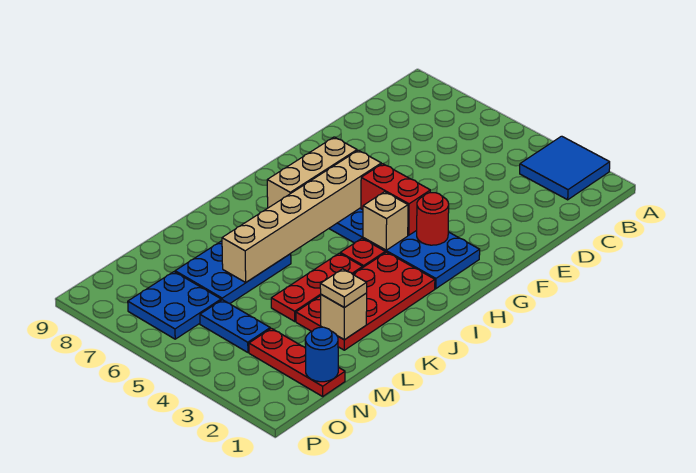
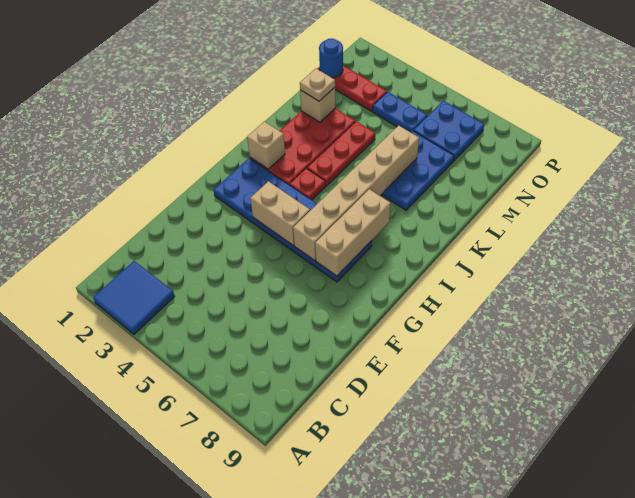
red 1x1 round brick [417,193,449,245] -> none
red 1x2 brick [361,164,430,235] -> tan 1x2 brick [250,181,310,246]
tan 1x1 brick [363,192,408,250] -> tan 1x1 brick moved to [247,122,285,169]

